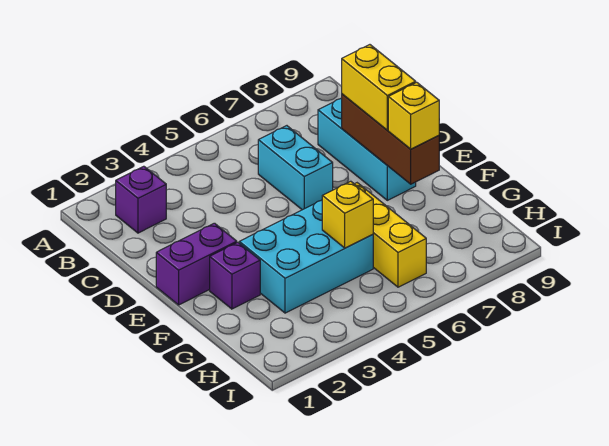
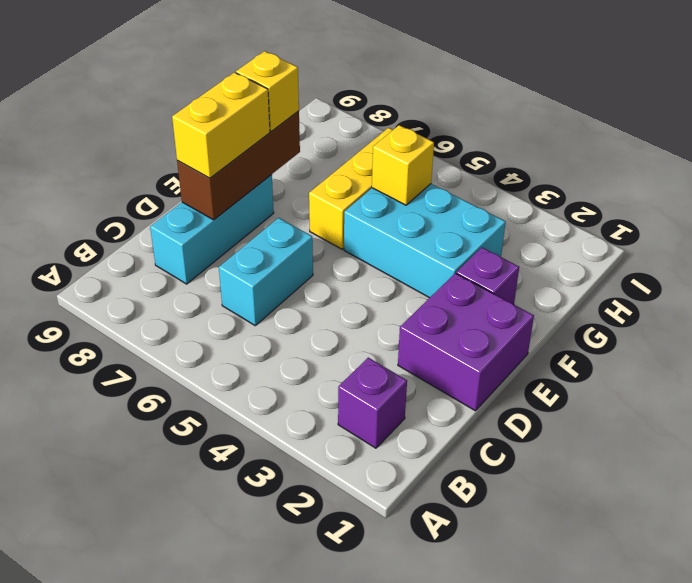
purple 1x2 brick [156,223,237,305] -> purple 2x2 brick [398,273,534,411]

